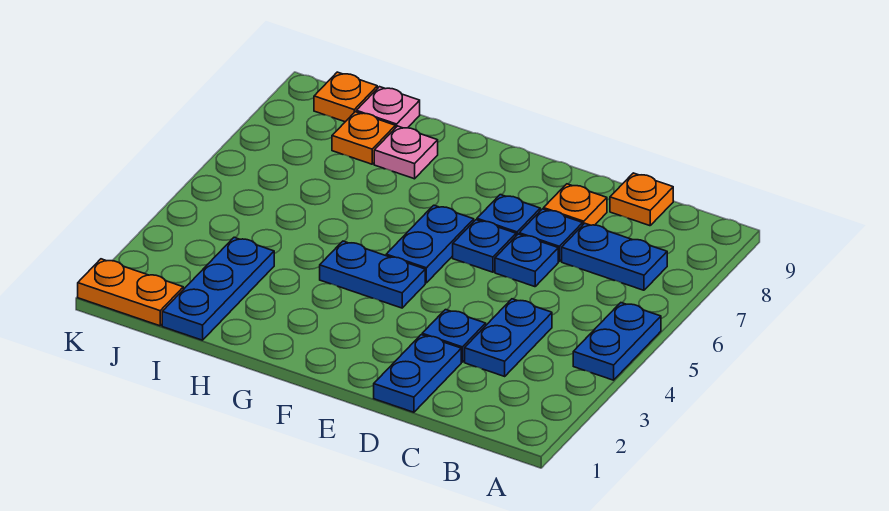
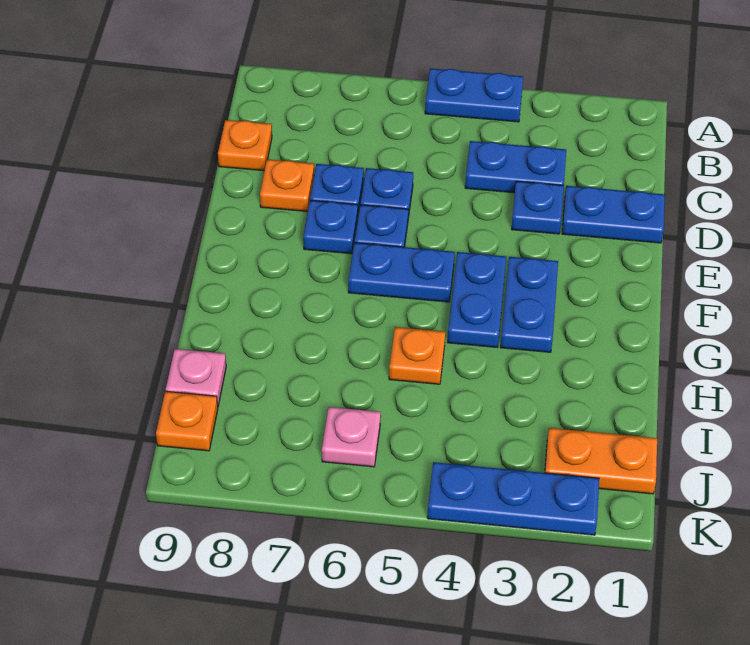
blue 1x2 plate [562,223,667,290] -> blue 1x2 plate moved to [500,257,558,352]
pink 1x1 plate [374,126,438,179] -> pink 1x1 plate moved to [322,407,381,467]
blue 1x3 plate [162,237,274,340] -> blue 1x3 plate moved to [427,462,599,535]
orange 1x1 plate [332,112,395,164] -> orange 1x1 plate moved to [389,327,445,384]
orange 1x2 plate [78,259,183,326] -> orange 1x2 plate turned to [545,428,657,494]

